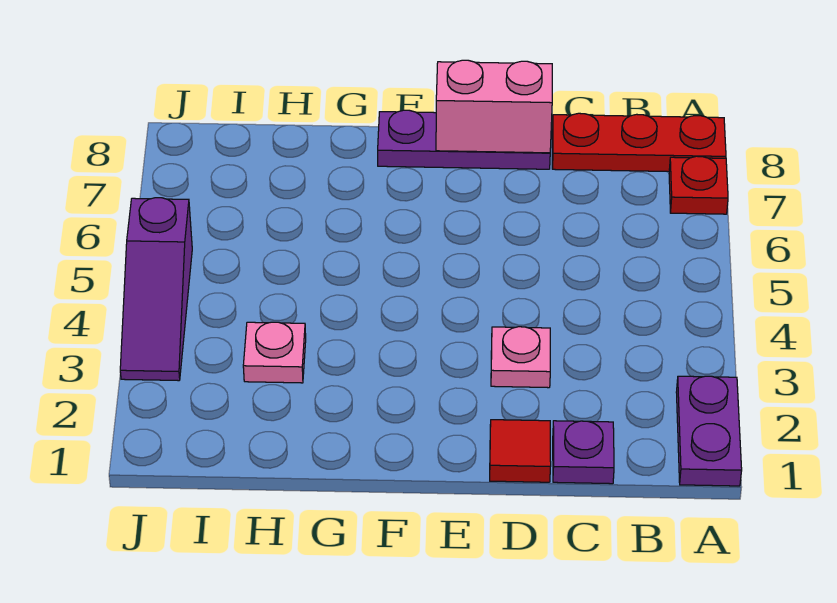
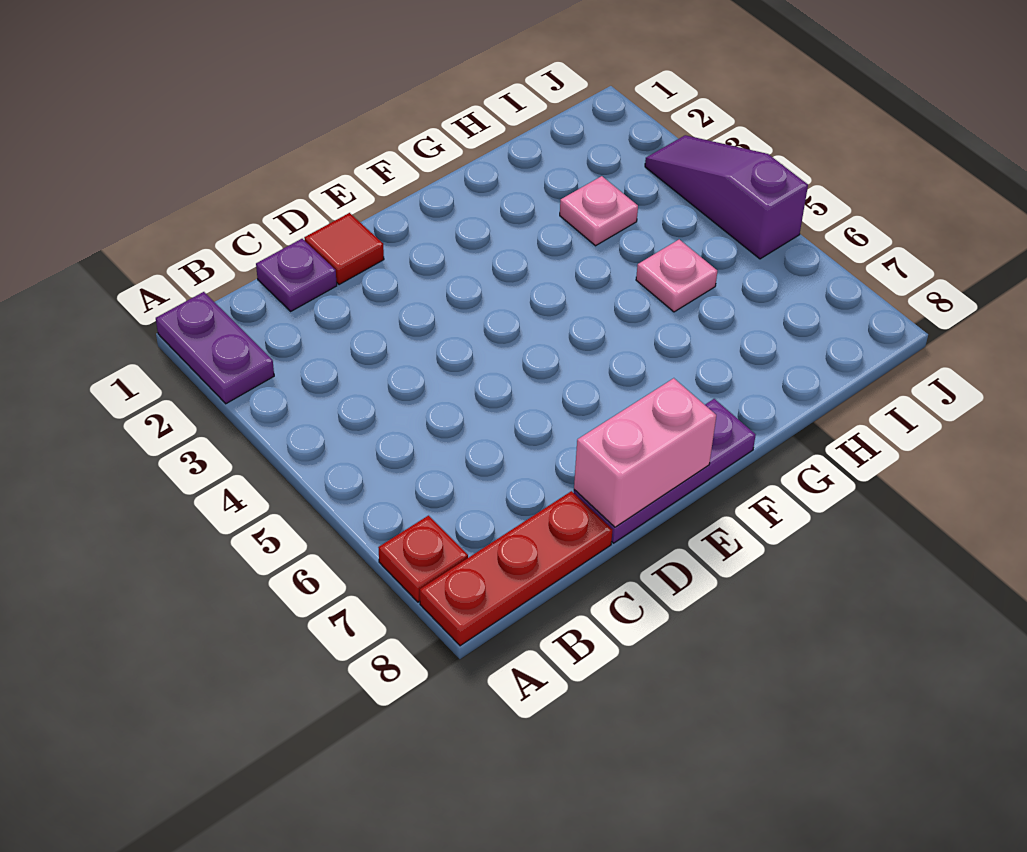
pink 1x1 plate [491,327,550,388] -> pink 1x1 plate moved to [636,239,717,312]

